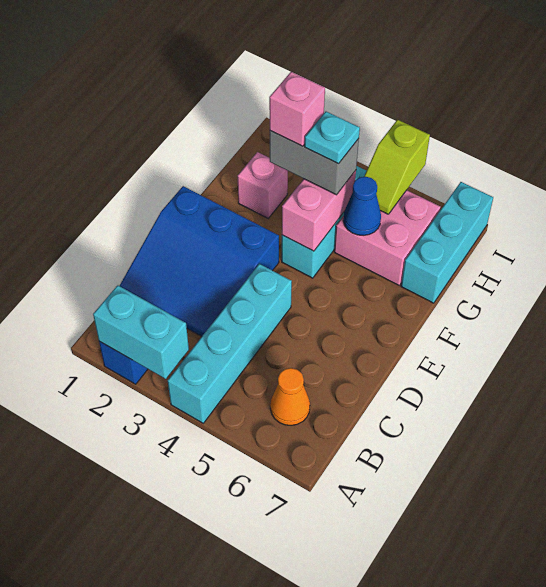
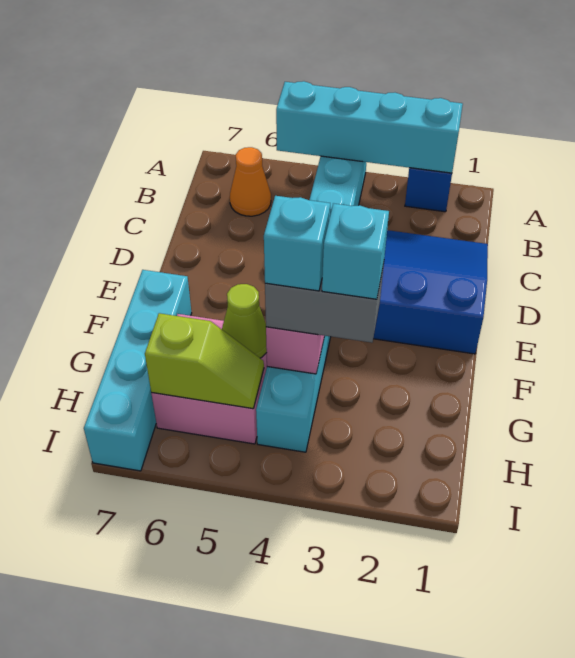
cyan 1x2 brick [93,285,189,379] -> cyan 1x4 brick [276,81,463,173]
pink 1x1 brick [237,152,288,218] -> none
pink 1x1 brick [269,72,325,146] -> cyan 1x1 brick [322,203,389,299]
cyan 1x1 plate [305,112,360,164] -> cyan 1x1 brick [264,196,330,291]
blue 1x1 cone [343,177,381,235] -> lime 1x1 cone [222,284,267,358]
cyan 1x3 brick [401,182,493,303] -> cyan 1x4 brick [84,270,192,471]
lime 1x2 slope [364,120,430,214] -> lime 1x2 slope turned to [145,313,264,409]

